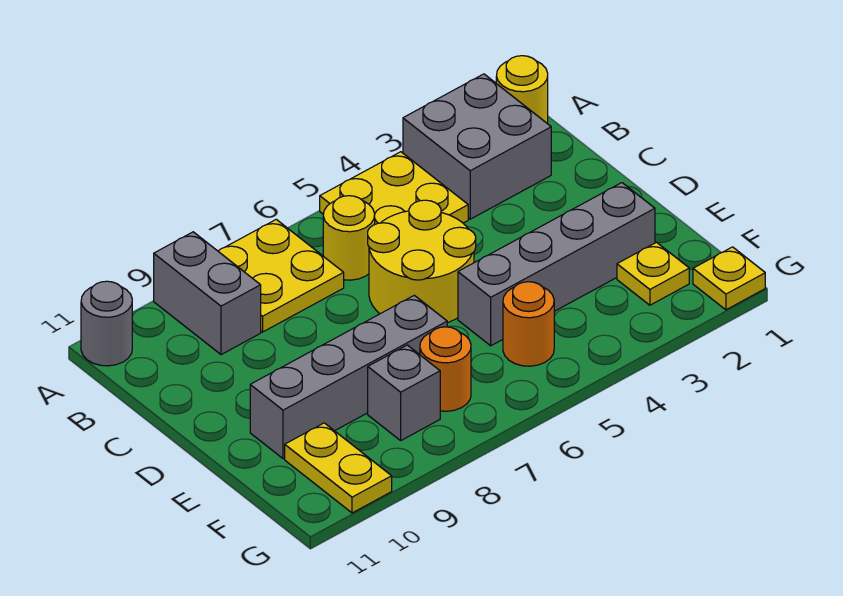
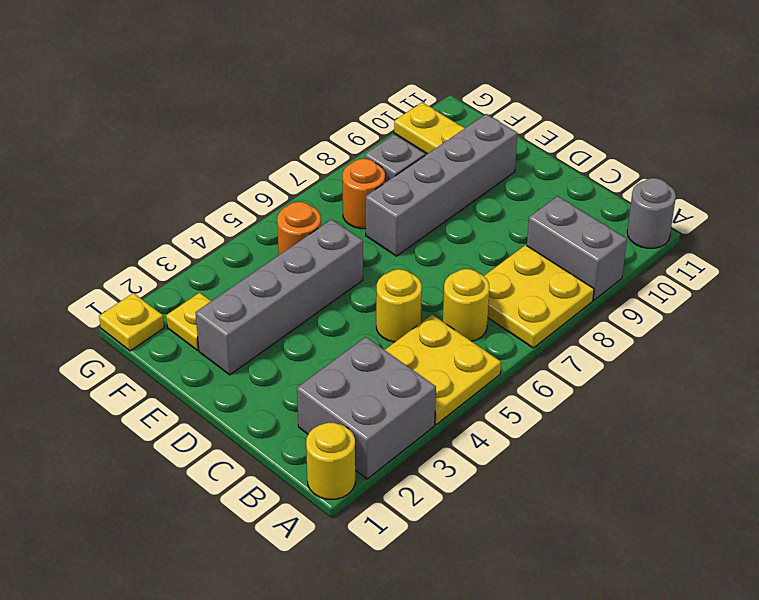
yellow 2x2 round brick [368,200,476,323] -> yellow 1x1 round brick [376,269,422,342]

